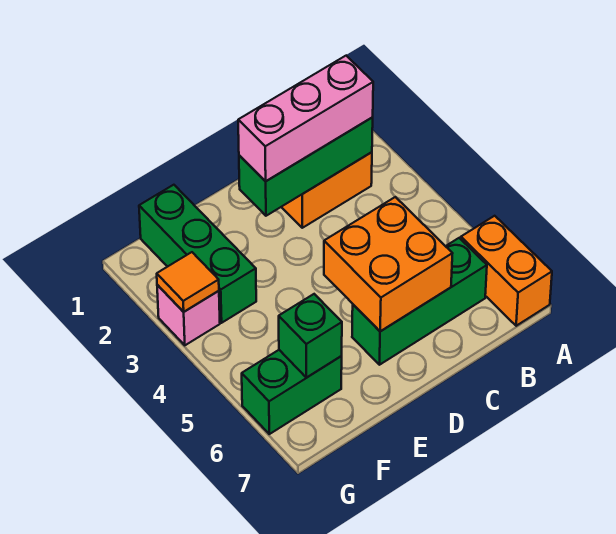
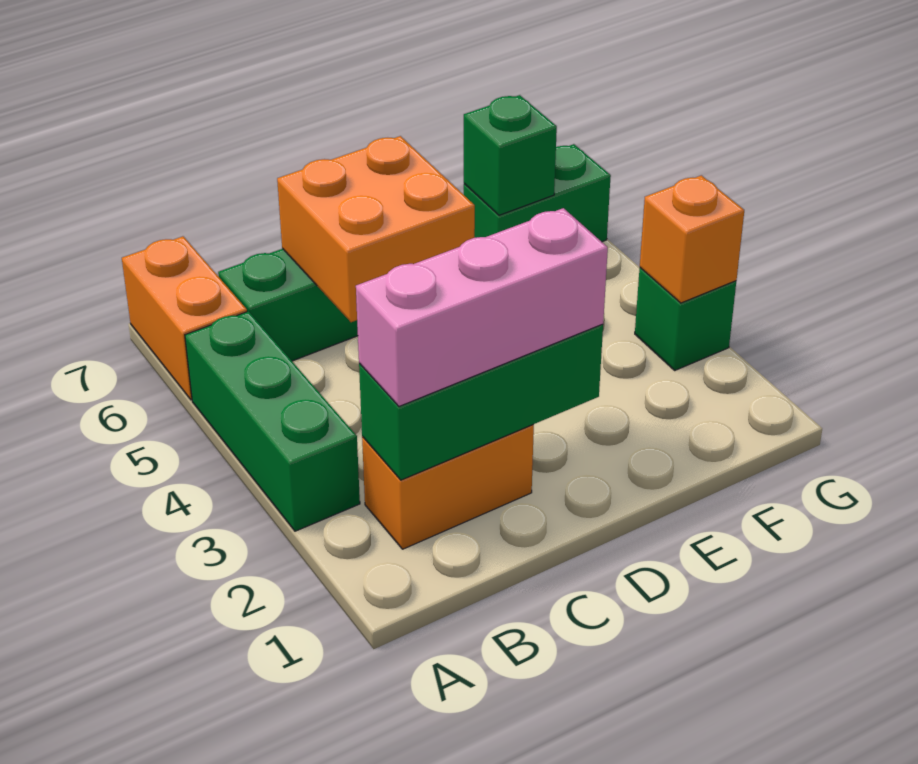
green 1x3 brick [139,185,256,323] -> green 1x3 brick moved to [185,311,360,531]
pink 1x1 brick [157,285,220,345] -> green 1x1 brick [635,268,736,370]
orange 1x1 tile [157,252,219,312] -> orange 1x1 brick [640,175,744,303]

